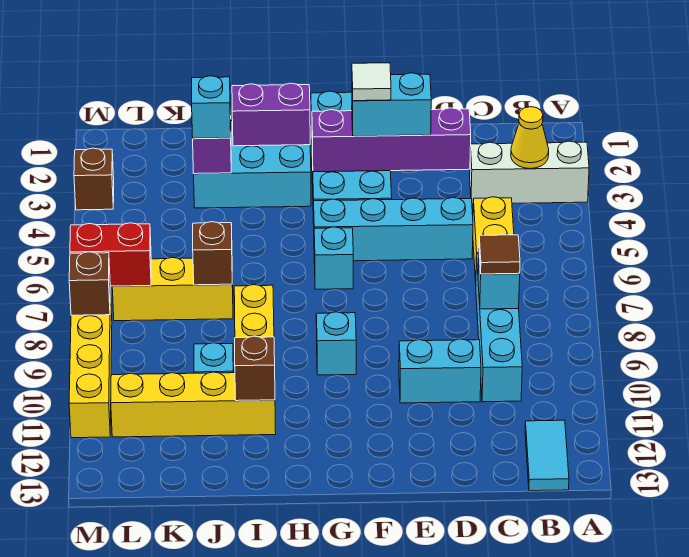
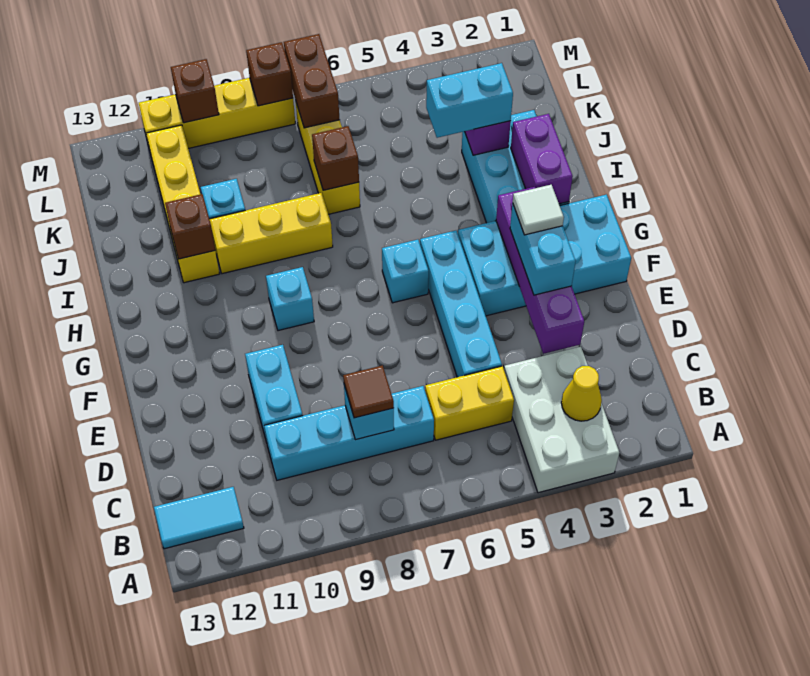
white 1x3 brick [470,141,589,204] -> white 2x3 brick [504,347,619,493]
cyan 1x1 brick [192,76,231,139] -> cyan 1x2 brick [426,63,513,138]
red 1x2 brick [70,223,151,286] -> brown 1x2 brick [284,34,340,128]
brown 1x1 brick [74,148,114,210] -> brown 1x1 brick moved to [171,59,219,123]

